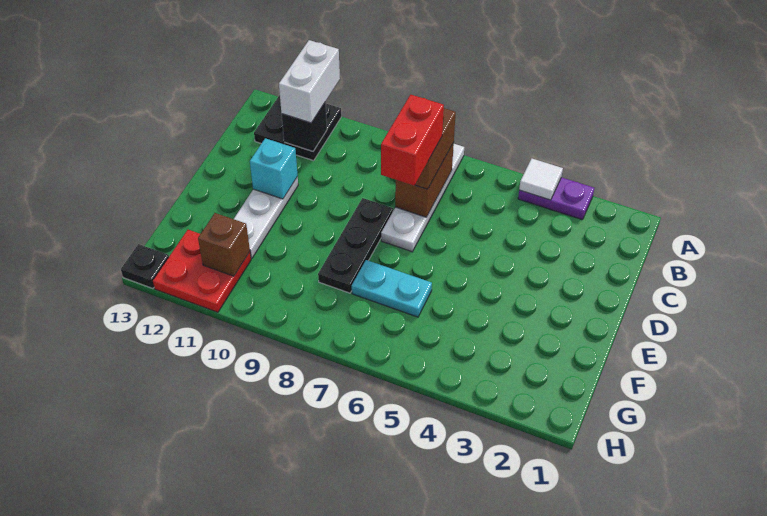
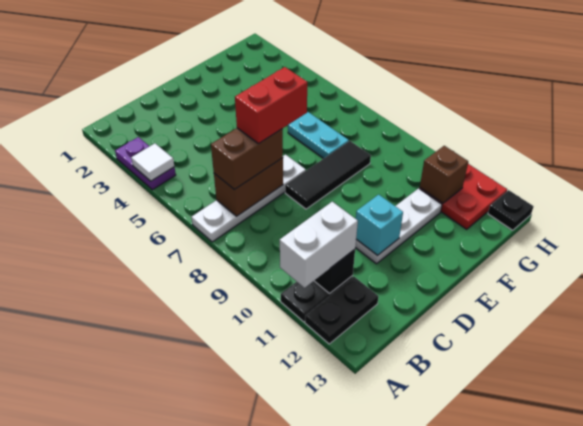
black 1x3 plate [318,198,393,293] -> black 1x3 tile [285,141,371,209]

